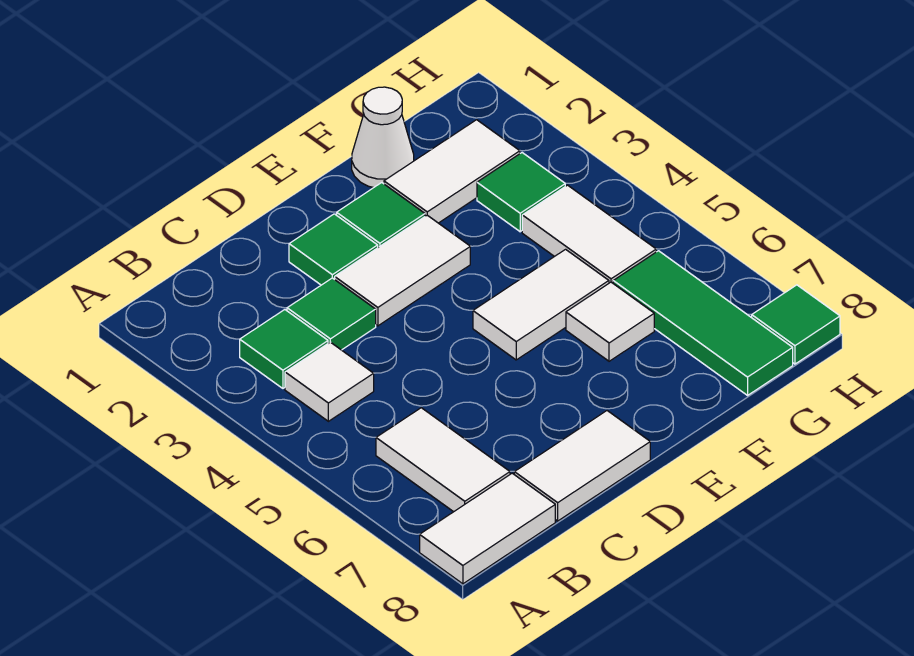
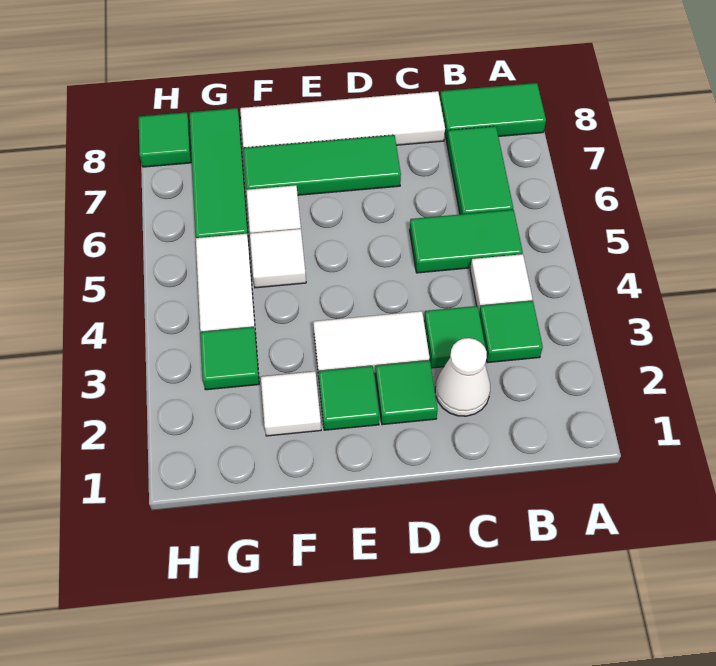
white 1x2 tile [420,473,555,584] -> green 1x2 tile [440,83,546,141]
none -> green 1x2 tile [410,210,523,273]
white 1x2 tile [376,408,510,512] -> green 1x2 tile [447,126,513,214]
white 1x2 tile [514,411,650,521] -> white 1x4 tile [240,91,445,148]
none -> green 1x3 tile [243,135,401,195]
white 1x2 tile [473,249,609,360] -> white 1x1 tile [250,229,306,288]
white 1x1 cone [352,87,414,188] -> white 1x1 cone moved to [435,338,490,416]
white 1x2 tile [384,120,520,223] -> white 1x1 tile [261,371,321,436]

